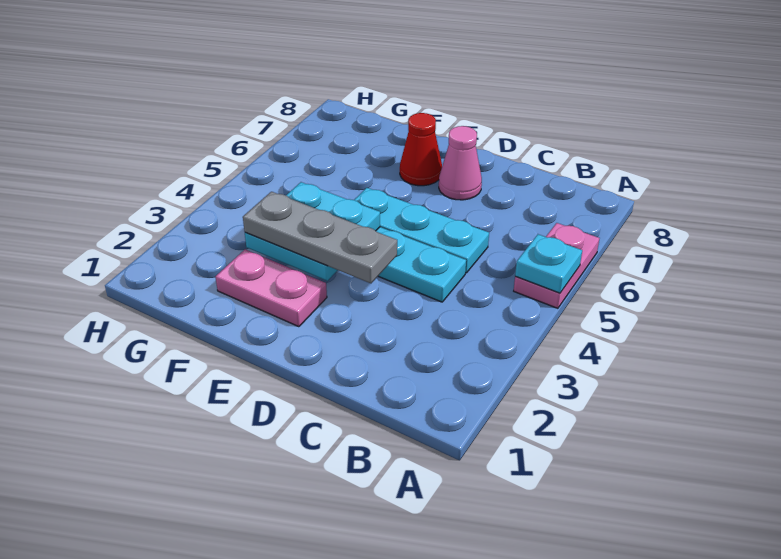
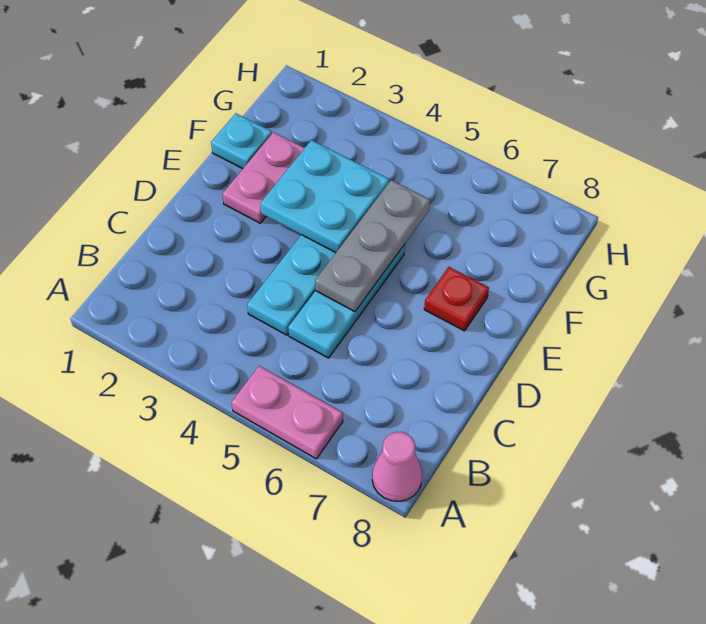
cyan 1x1 plate [515,234,582,293] -> cyan 1x1 plate moved to [211,113,272,169]
grey 1x3 plate [243,192,397,283] -> grey 1x3 plate moved to [315,180,430,312]
pink 1x1 cone [439,126,482,200] -> pink 1x1 cone moved to [372,432,422,501]
red 1x1 cone [400,113,442,186] -> red 1x1 plate [424,267,489,331]

